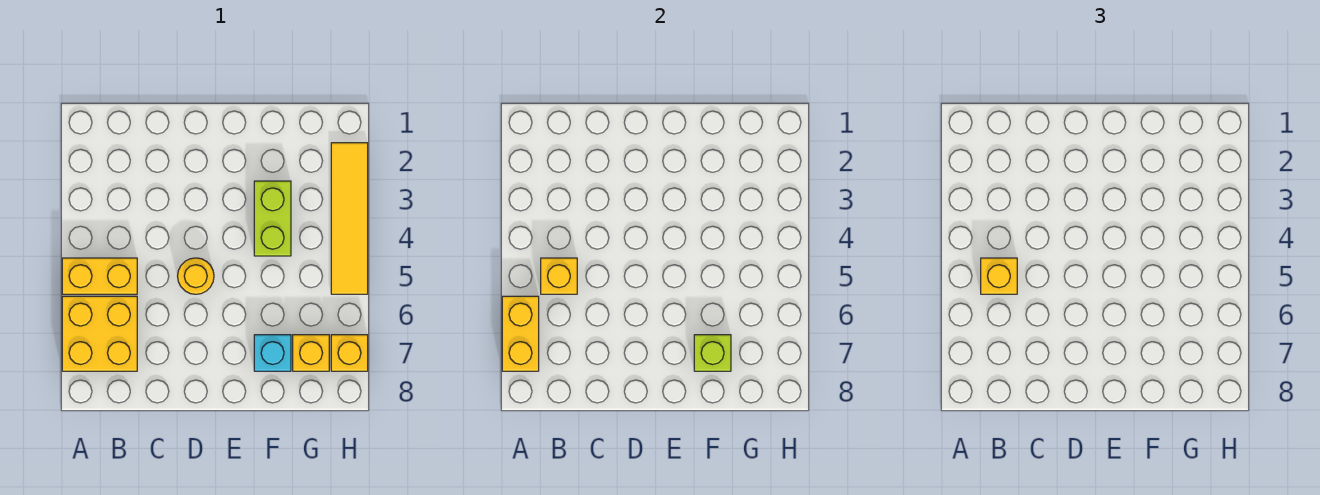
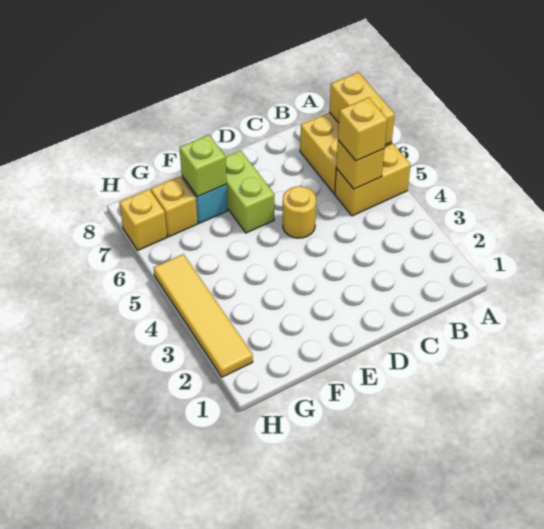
lime 1x2 brick [254,181,291,256] -> lime 1x2 brick moved to [226,150,274,233]

